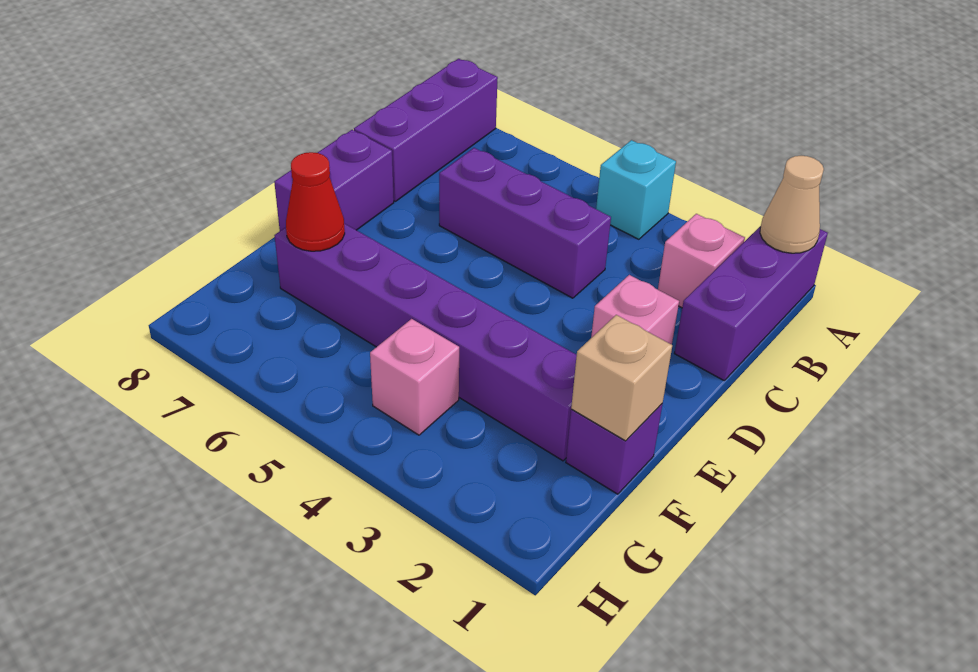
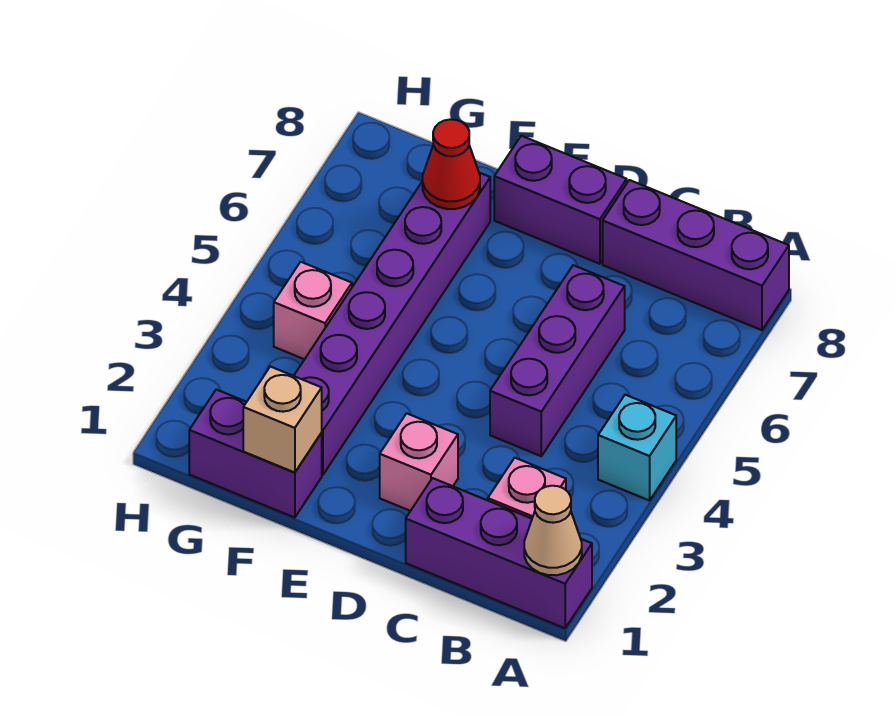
purple 1x1 brick [566,404,662,494] -> purple 1x2 brick [189,389,322,518]

